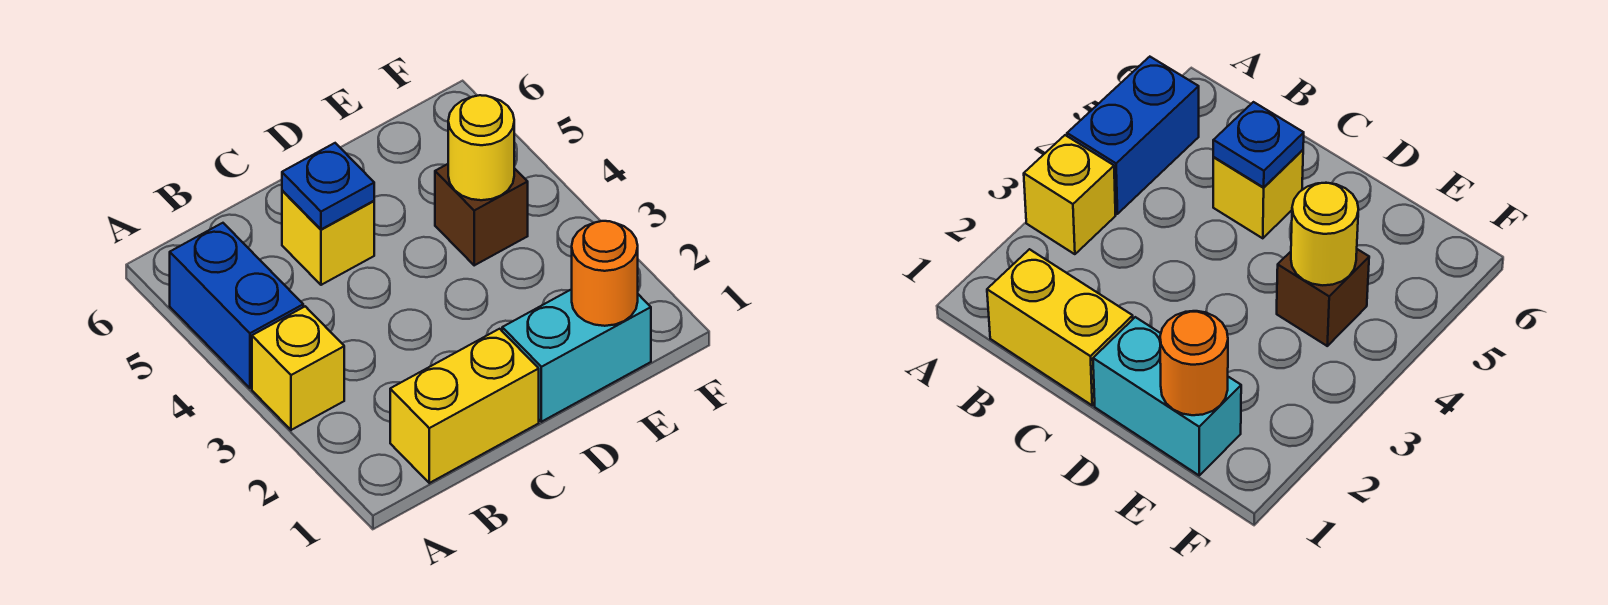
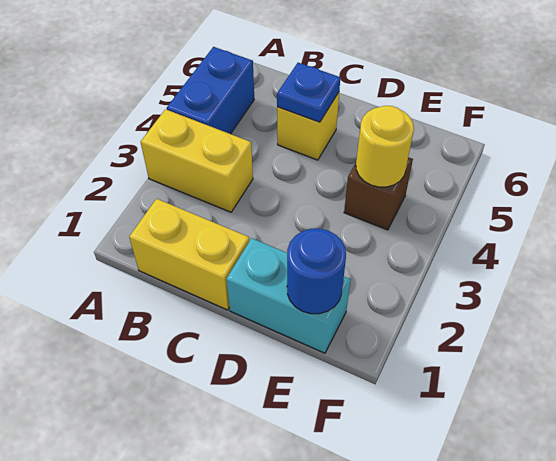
yellow 1x1 brick [252,306,344,430] -> yellow 1x2 brick [141,109,253,212]
orange 1x1 round brick [572,221,638,326] -> blue 1x1 round brick [287,229,346,314]

